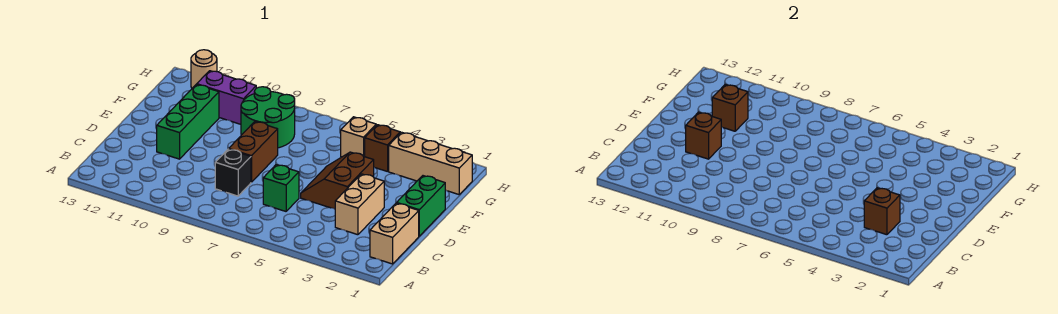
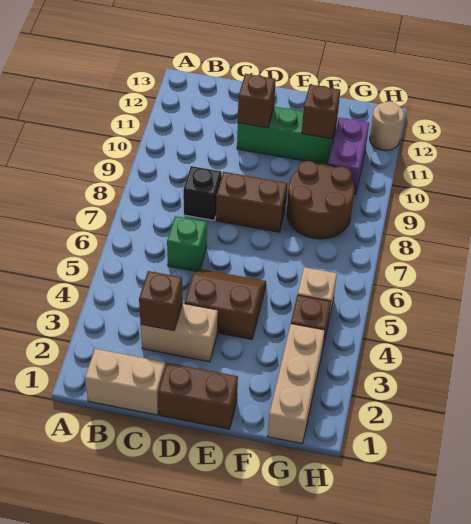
green 1x2 brick [397,176,445,236] -> brown 1x2 brick [158,363,238,429]
green 2x2 round brick [241,87,295,148] -> brown 2x2 round brick [287,161,354,239]

